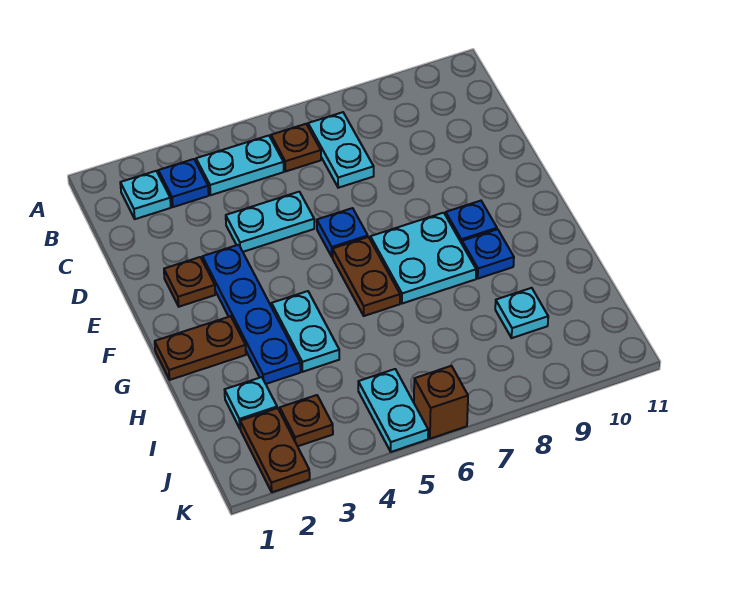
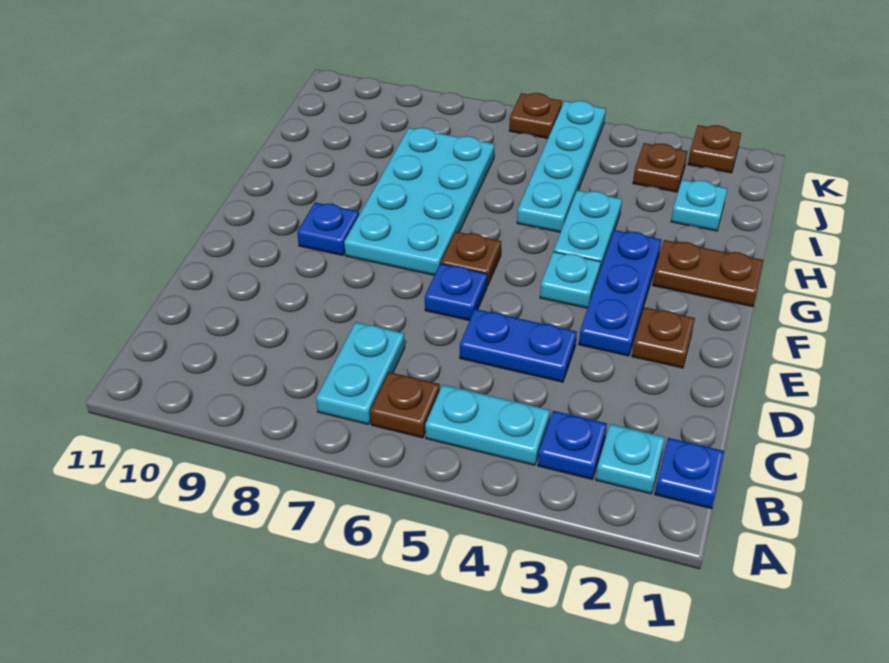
cyan 1x2 plate [226,192,314,252] -> blue 1x2 plate [460,309,577,382]
blue 1x4 plate [202,245,301,384] -> blue 1x3 plate [579,230,661,356]
brown 1x2 plate [332,237,400,316] -> brown 1x1 plate [441,232,501,286]
cyan 2x2 plate [370,213,476,304] -> cyan 2x4 plate [344,128,495,275]
blue 1x1 plate [462,229,514,279] -> blue 1x1 plate moved to [655,438,724,509]
cyan 1x1 plate [495,288,548,338] -> cyan 1x1 plate moved to [540,252,601,308]
brown 1x2 plate [240,408,310,492] -> brown 1x1 plate [688,125,741,173]
cyan 1x2 plate [358,369,428,452] -> cyan 1x4 plate [517,101,606,232]
brown 1x1 brick [414,366,468,439] -> brown 1x1 plate [509,93,562,138]

